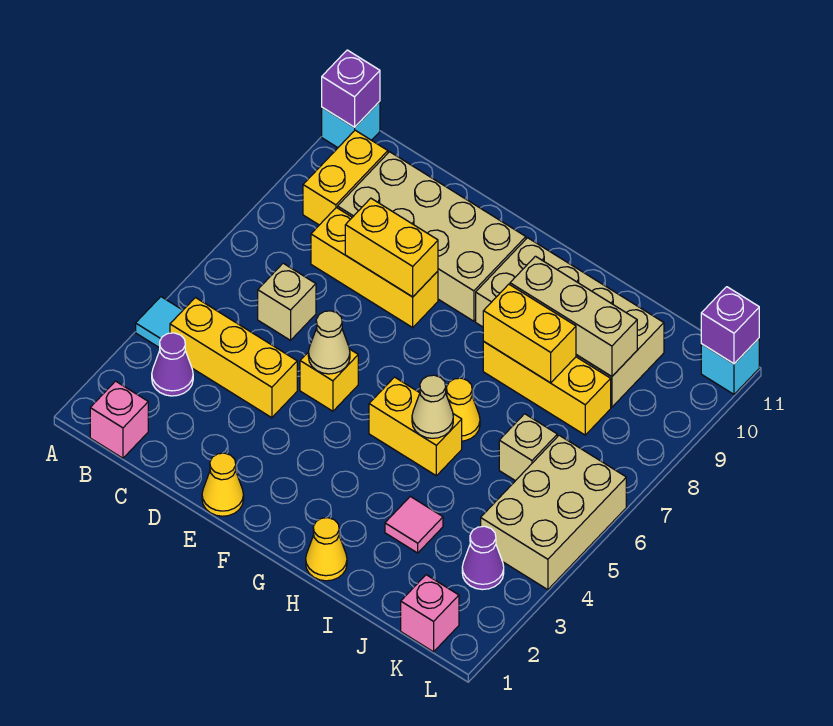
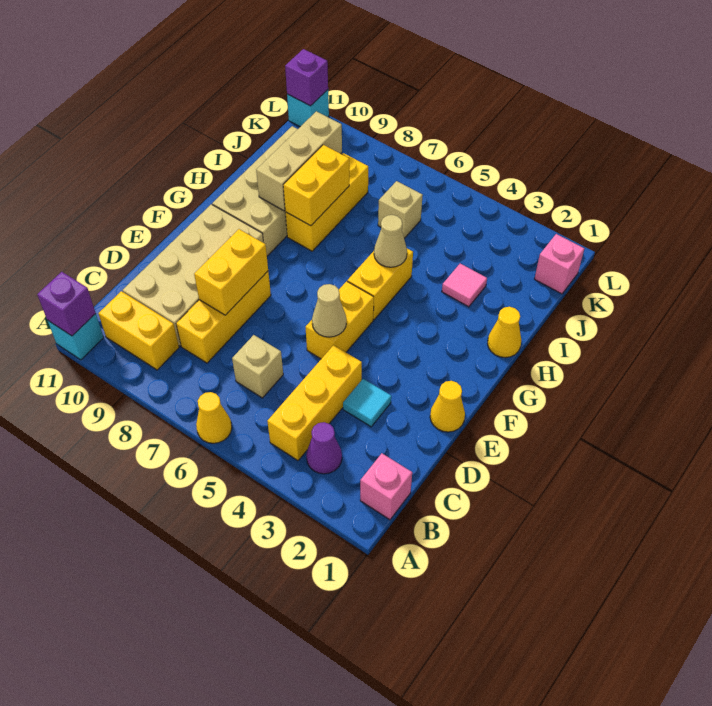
cyan 1x1 tile [136,297,183,348] -> cyan 1x1 tile moved to [343,379,391,427]
yellow 1x1 brick [300,349,358,411] -> yellow 1x2 brick [305,281,374,359]
yellow 1x1 cone [446,378,480,441] -> yellow 1x1 cone moved to [196,392,232,443]
purple 1x1 cone [462,526,504,590] -> none
tan 2x3 brick [481,435,626,590] -> none

